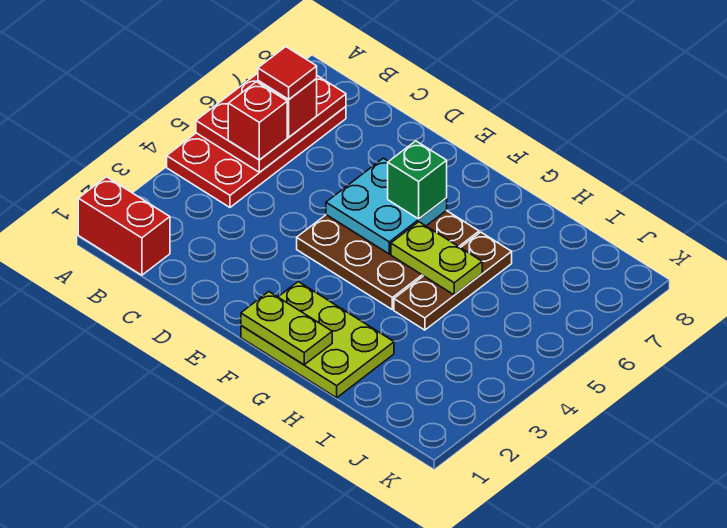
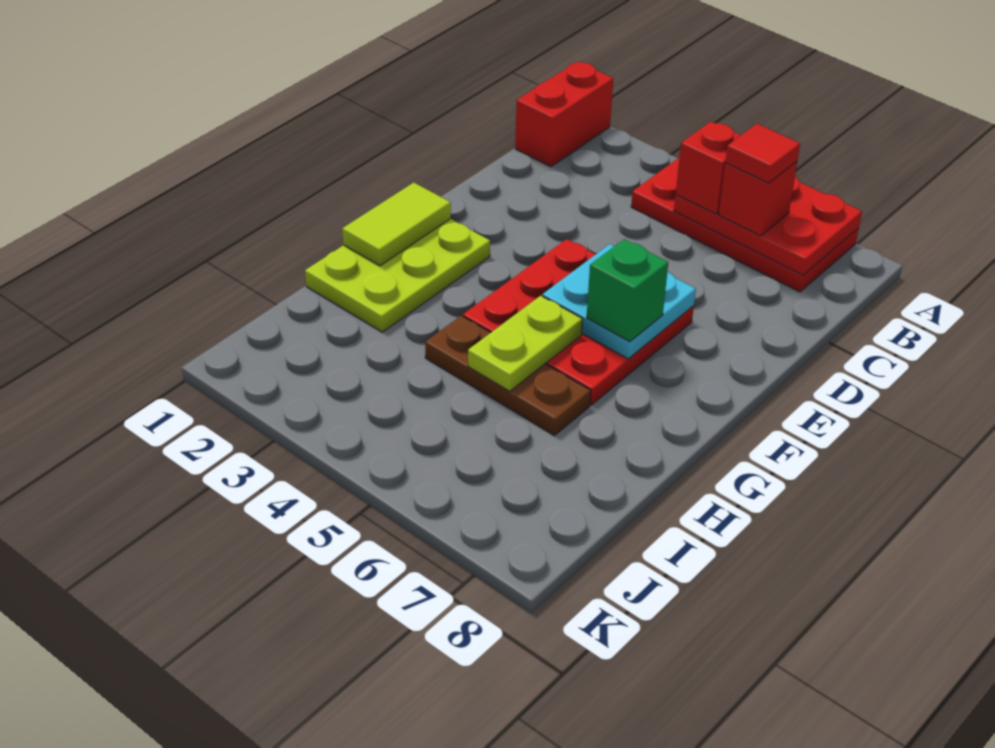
brown 3x3 plate [297,210,479,310] -> red 3x3 plate [463,239,694,405]
lime 1x2 plate [241,292,332,365] -> lime 1x2 tile [342,183,451,266]

